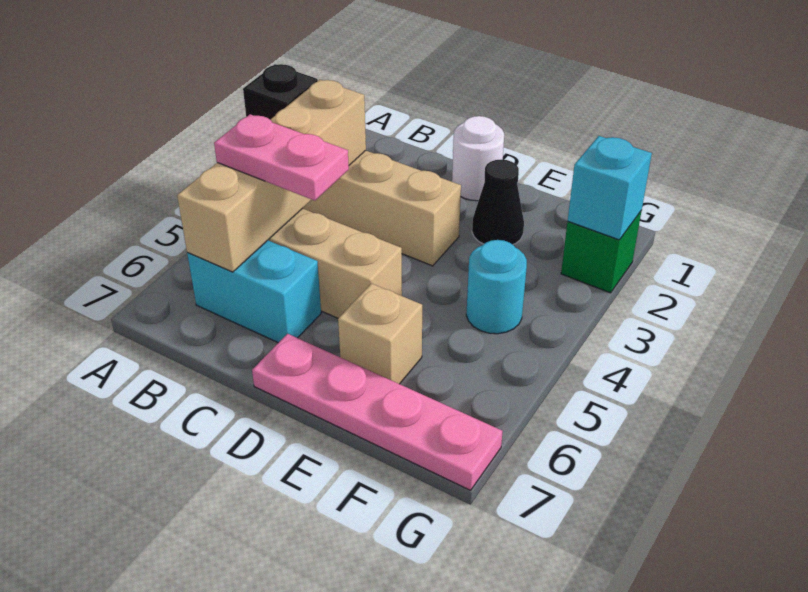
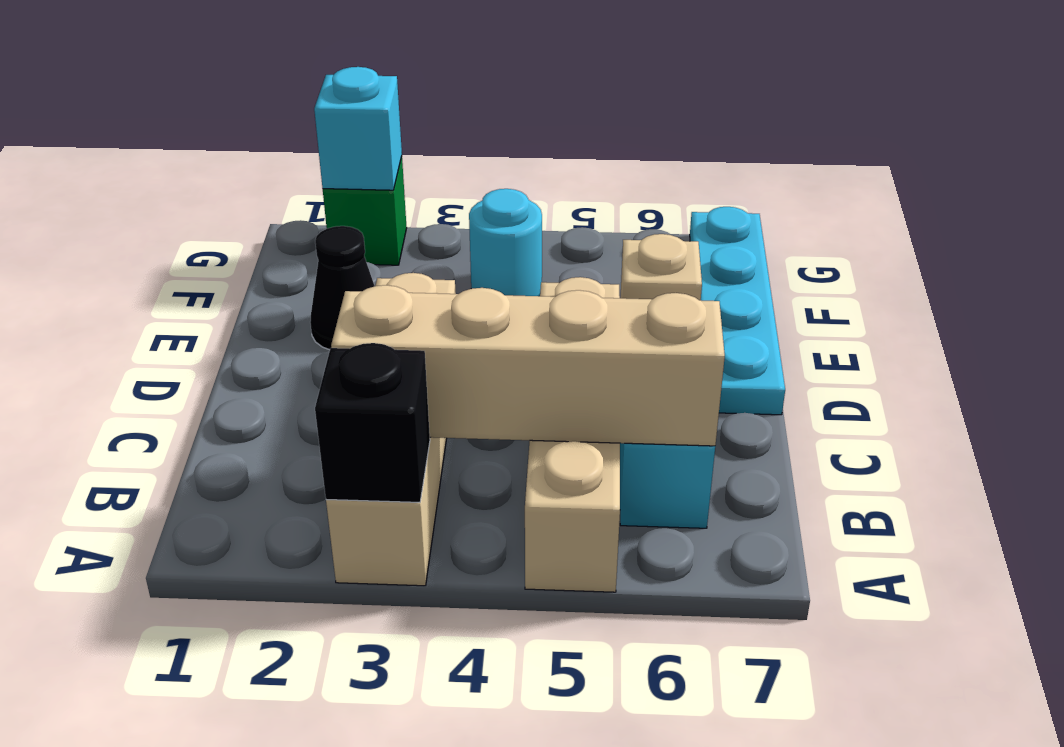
pink 1x2 plate [214,114,349,201] -> none
white 1x1 round brick [452,116,504,201] -> none
pink 1x4 plate [252,334,503,490] -> cyan 1x4 plate [690,207,785,415]

